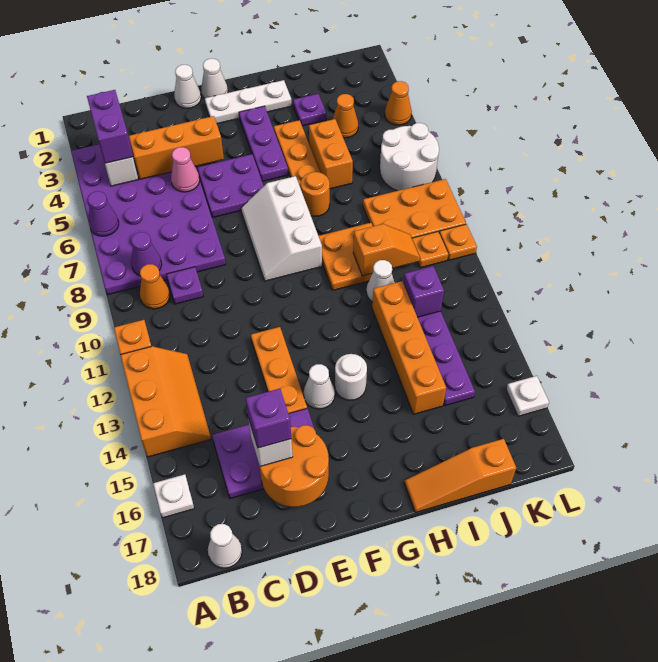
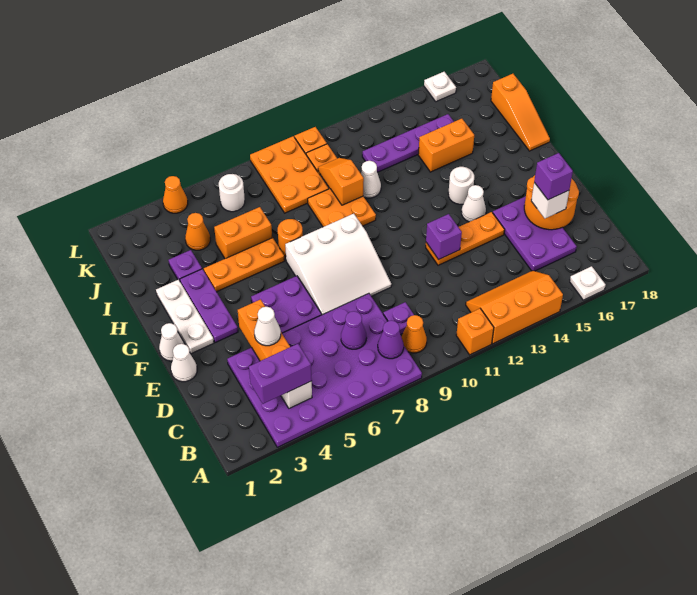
purple 1x1 cone [88,191,119,236] -> purple 1x1 cone moved to [341,311,367,349]
white 1x1 cone [208,524,242,568] -> white 1x1 cone moved to [254,307,281,346]
pink 1x1 cone [171,147,200,192] -> none
white 2x3 slope [241,176,322,281] -> white 3x3 slope [285,214,392,315]
purple 1x3 plate [239,106,288,181] -> purple 1x3 plate turned to [180,269,238,343]
orange 1x4 brick [372,281,446,414] -> orange 1x2 brick [418,119,474,172]
purple 1x1 brick [403,266,444,317] -> purple 1x1 brick moved to [426,214,462,260]
white 2x2 round brick [380,123,439,191] -> white 1x1 round brick [219,174,245,212]

